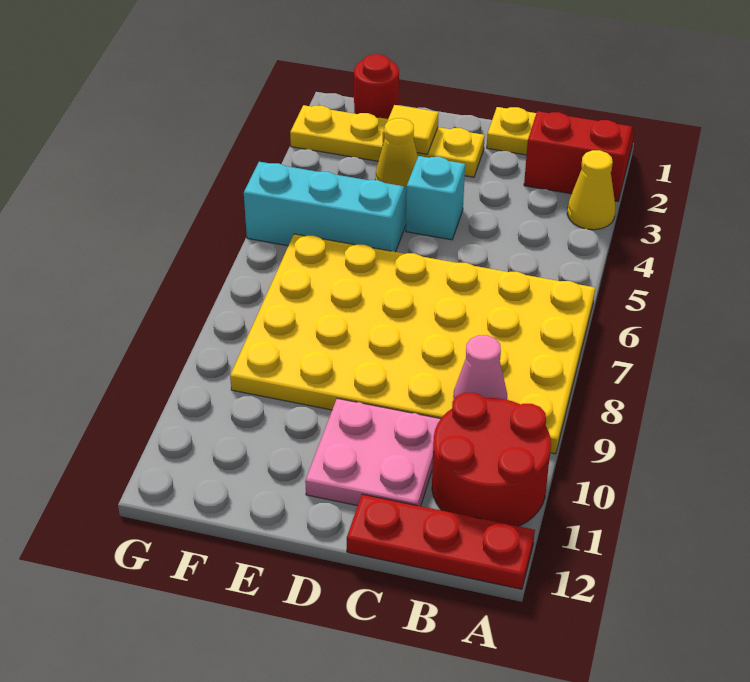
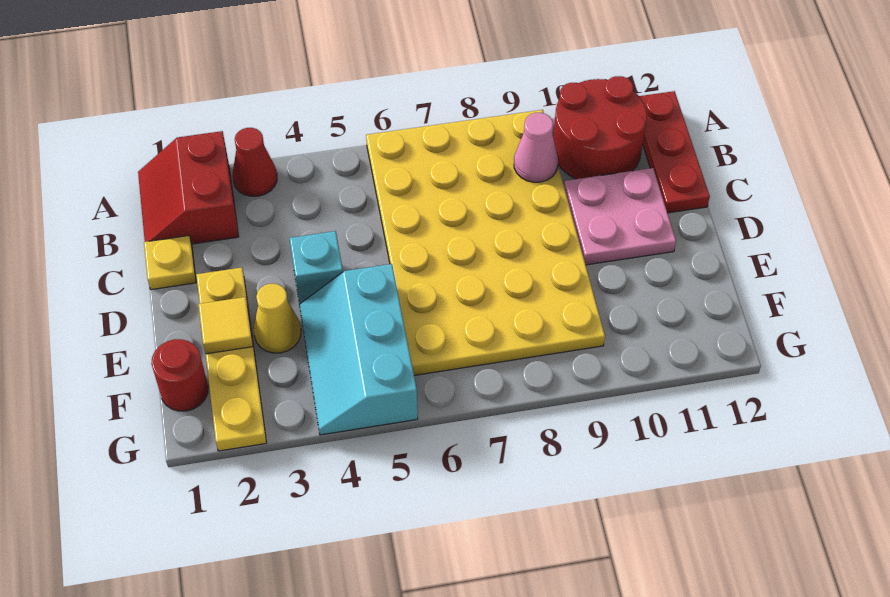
yellow 1x1 cone [567,150,615,230] -> red 1x1 cone [233,128,277,196]

